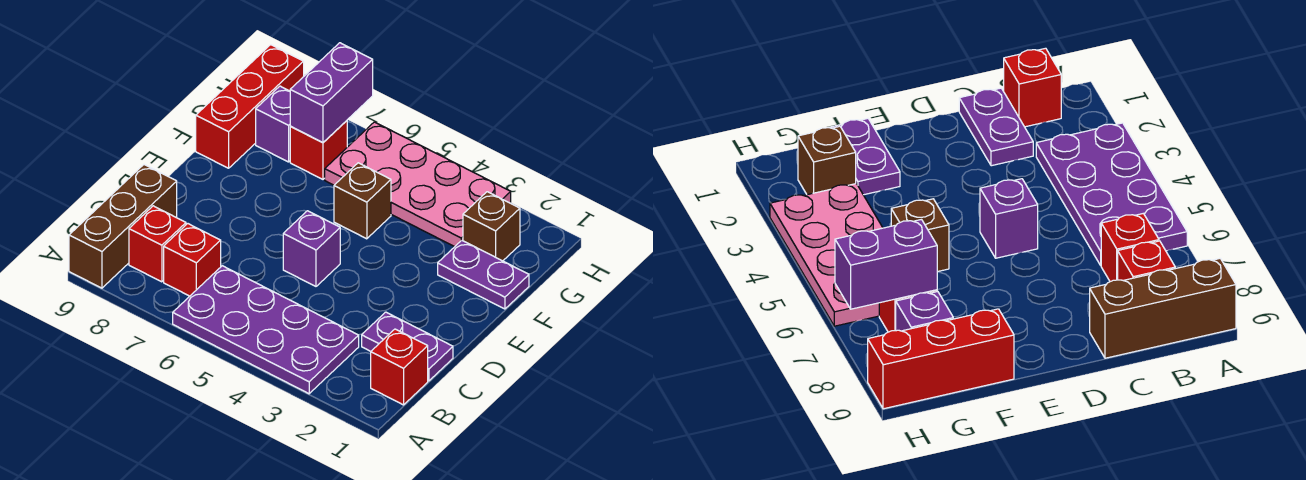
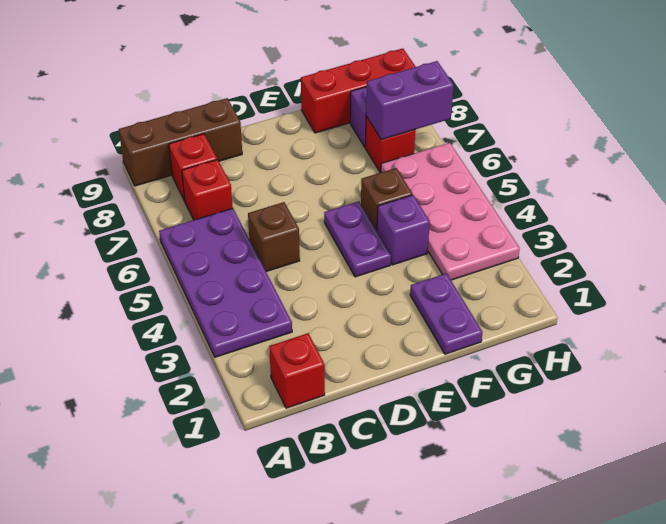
purple 1x2 plate [362,312,453,381] -> purple 1x2 plate moved to [324,201,391,277]
purple 1x1 brick [283,211,340,286] -> purple 1x1 brick moved to [377,195,430,265]
brown 1x1 brick [463,192,520,261] -> brown 1x1 brick moved to [248,202,300,272]

